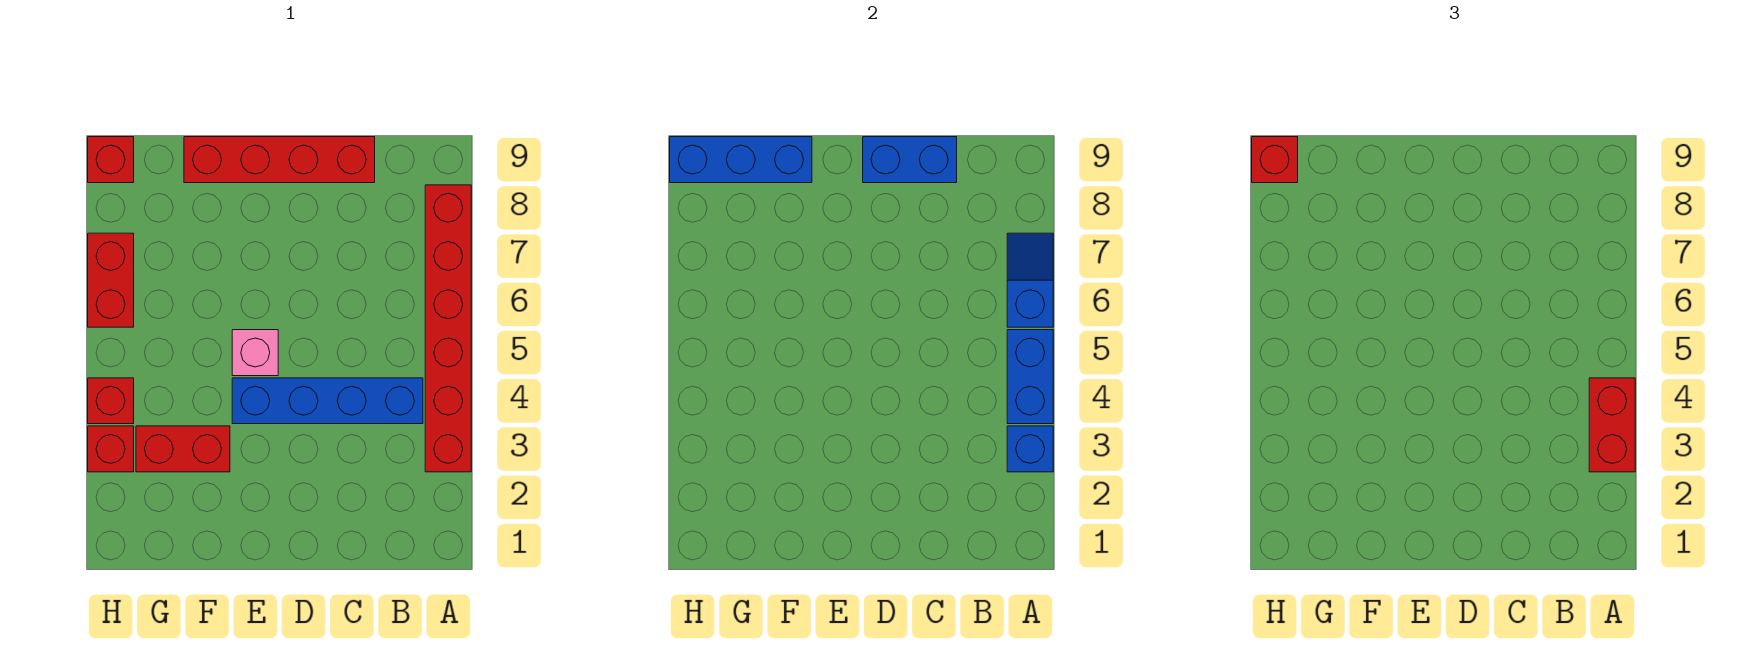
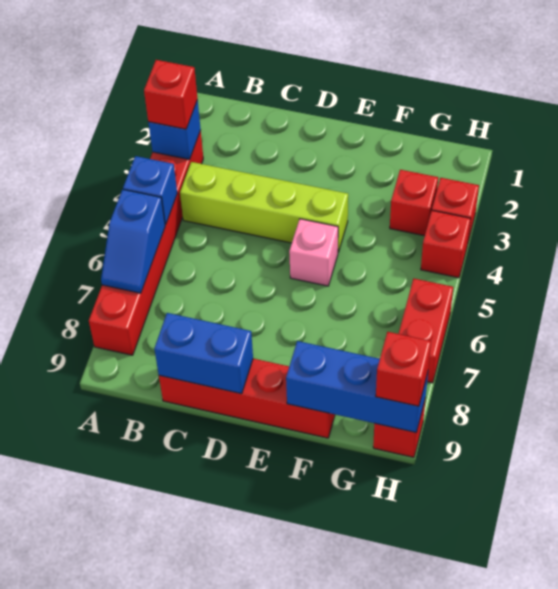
red 1x2 brick [1589,378,1635,472] -> red 1x1 brick [144,60,198,129]
blue 1x2 brick [1007,330,1053,424] -> blue 1x1 brick [123,156,177,225]
blue 1x4 brick [232,378,423,424] -> lime 1x4 brick [180,162,348,252]
red 1x2 brick [136,426,230,472] -> red 1x1 brick [390,170,438,236]

